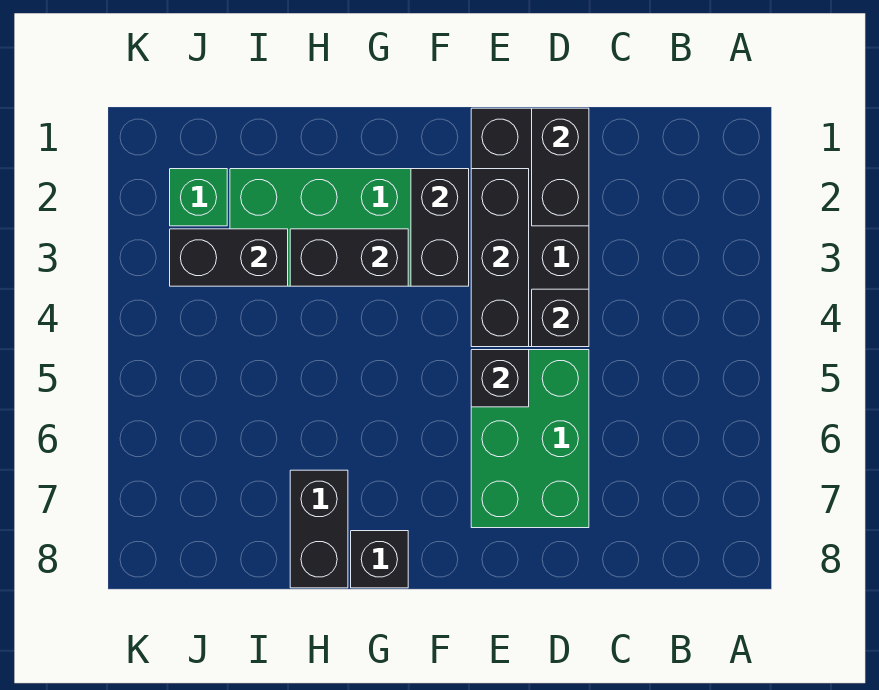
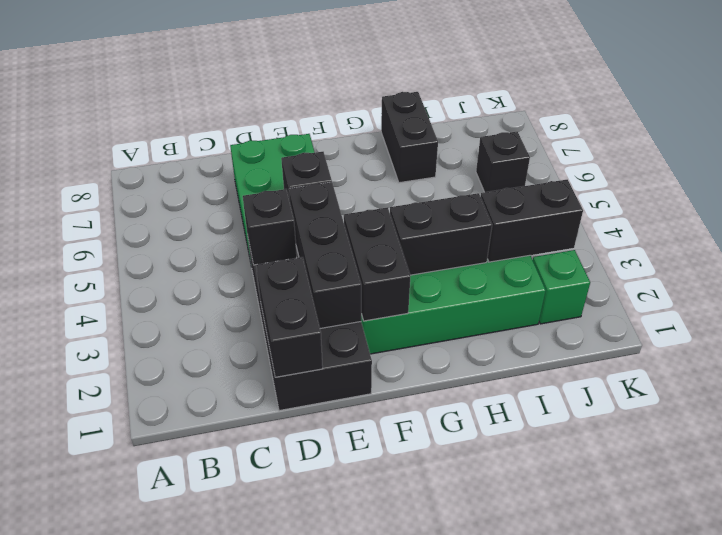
black 1x1 brick [351,531,408,588] -> black 1x1 brick moved to [476,132,530,192]

